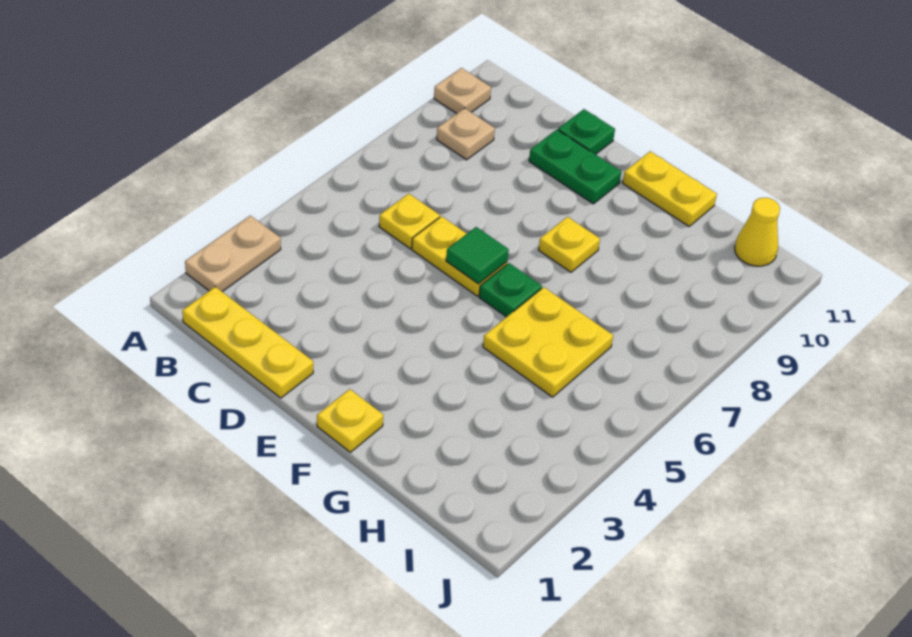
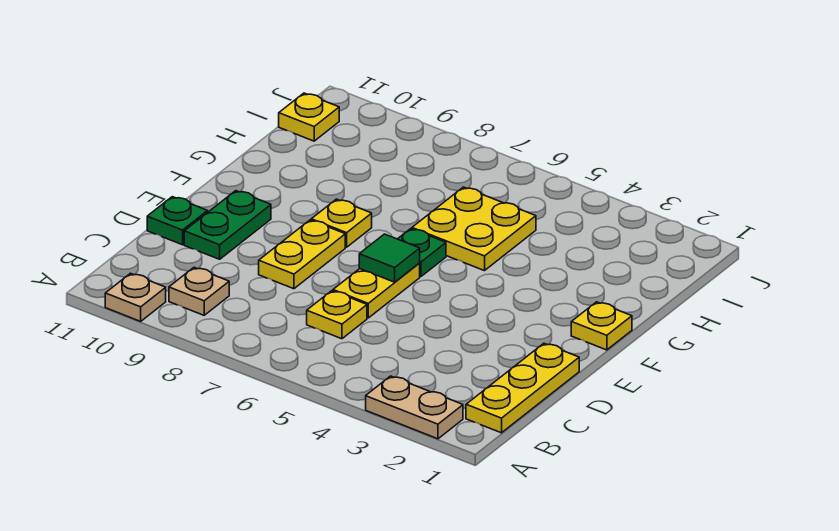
yellow 1x2 plate [623,151,717,226] -> yellow 1x2 plate moved to [259,220,345,289]
yellow 1x1 cone [734,198,780,266] -> yellow 1x1 plate [279,93,339,141]

